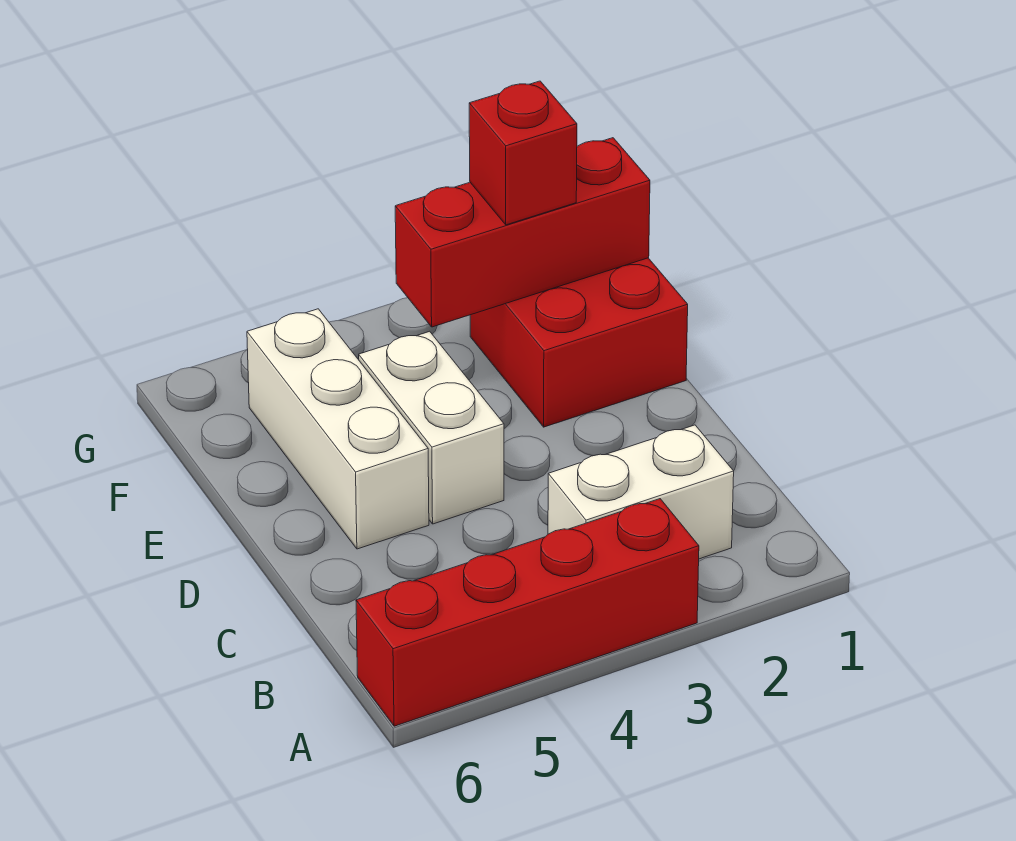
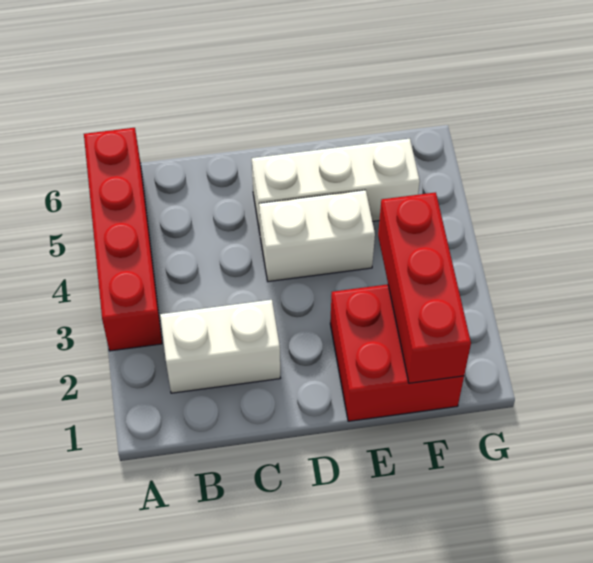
white 1x2 brick [548,425,734,559] -> white 1x2 brick turned to [160,300,280,393]
red 1x1 brick [469,81,577,225] -> none

